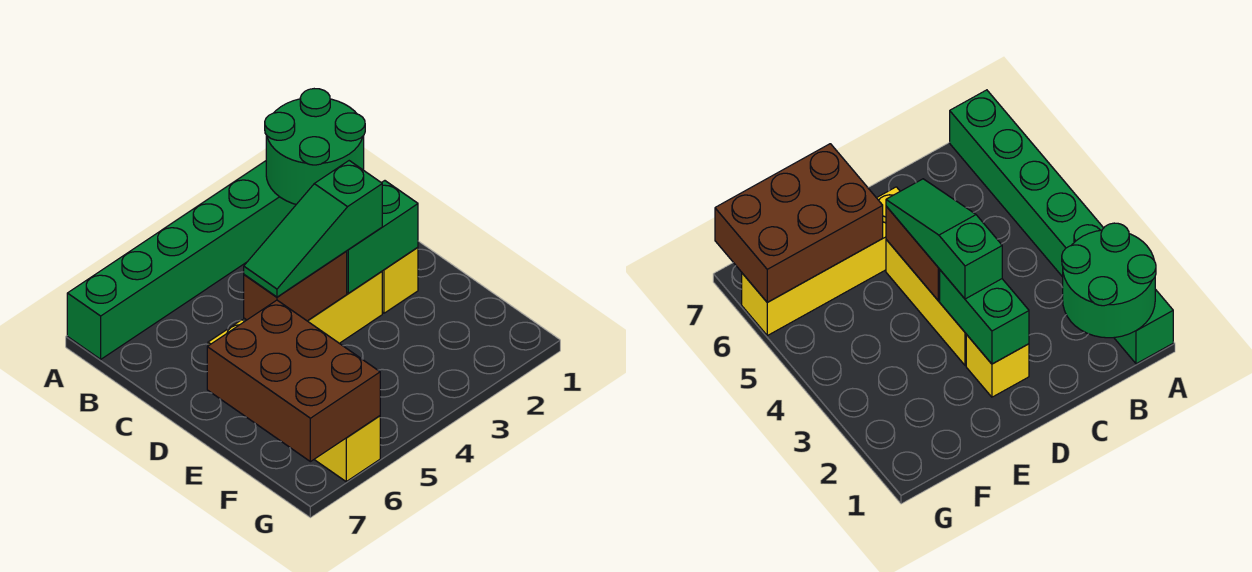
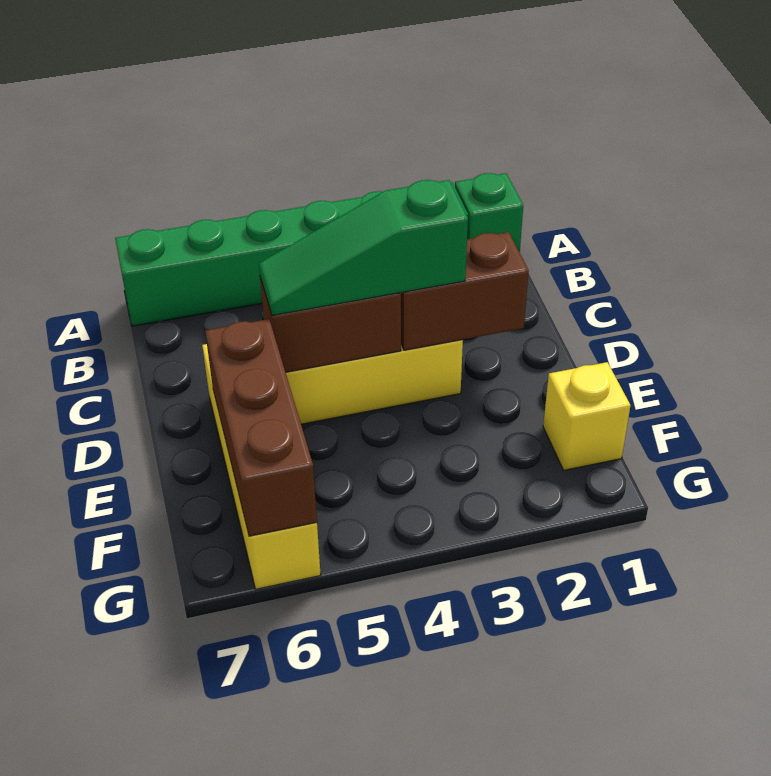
green 2x2 round brick [265,89,365,204] -> none
yellow 1x1 brick [382,247,418,313] -> yellow 1x1 brick moved to [543,362,631,470]
green 1x2 brick [347,181,418,293] -> brown 1x2 brick [401,232,529,350]
brown 2x3 brick [207,300,380,462] -> brown 1x3 brick [205,319,317,536]

